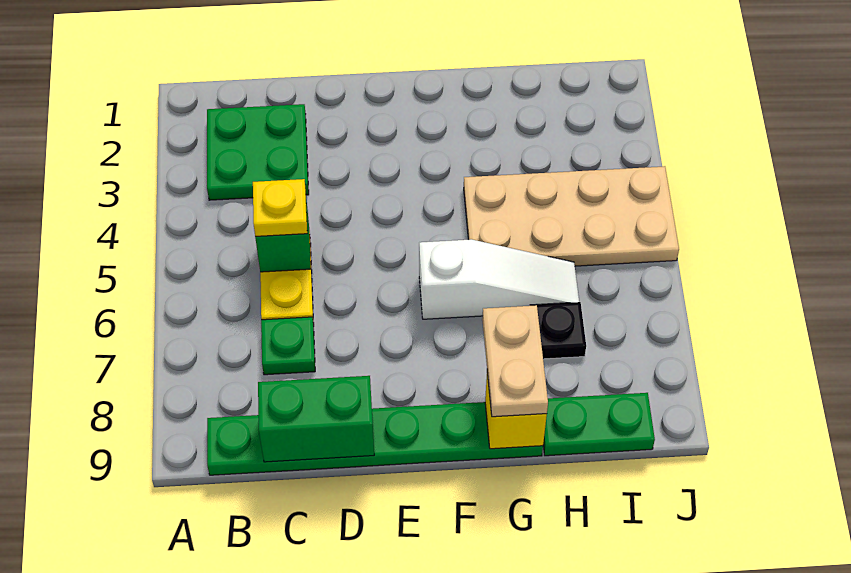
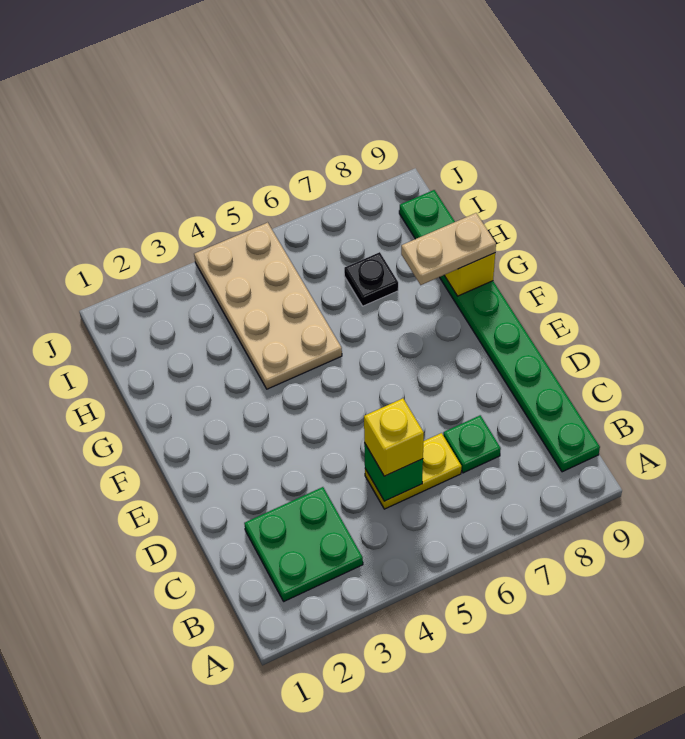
yellow 1x1 plate [253,179,307,236] -> yellow 1x1 brick [364,398,424,476]
green 1x2 brick [258,376,374,462] -> none
white 1x3 slope [419,239,579,319] -> none

